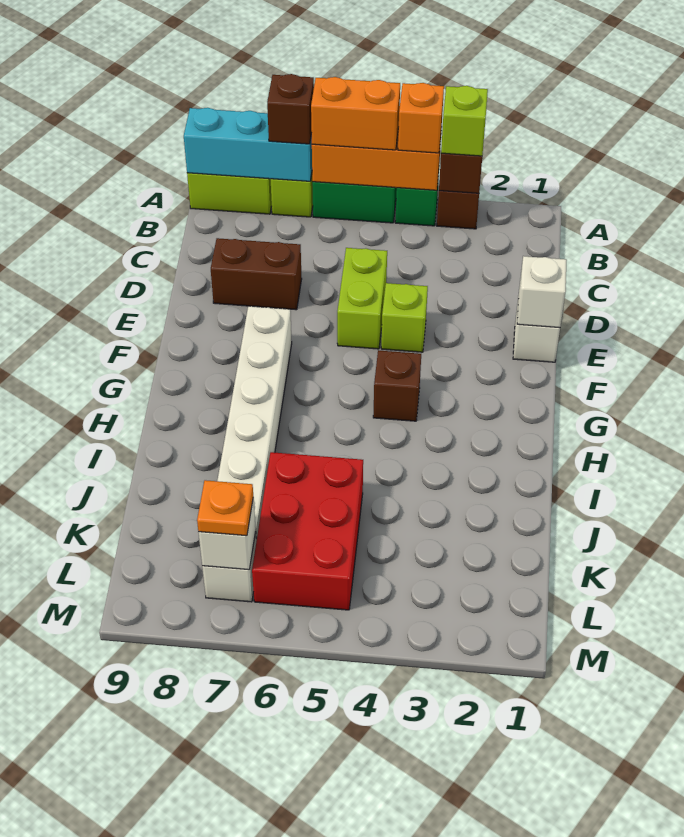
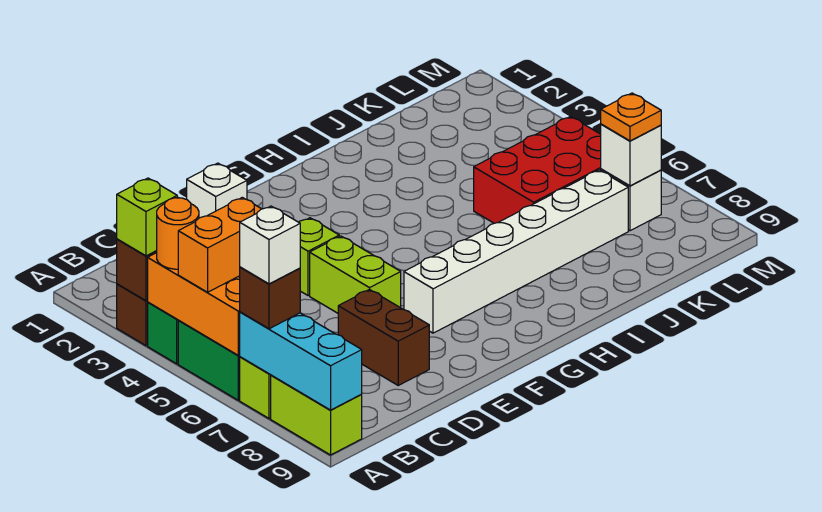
orange 1x1 brick [398,83,444,153] -> orange 1x1 round brick [157,198,199,269]
orange 1x2 brick [311,77,400,150] -> orange 1x2 brick turned to [178,197,261,292]
lime 1x2 brick [337,248,387,349] -> lime 1x2 brick turned to [310,236,401,313]
white 1x1 brick [517,256,567,328] -> white 1x1 brick moved to [240,206,300,284]
brown 1x1 brick [373,350,421,421] -> none

